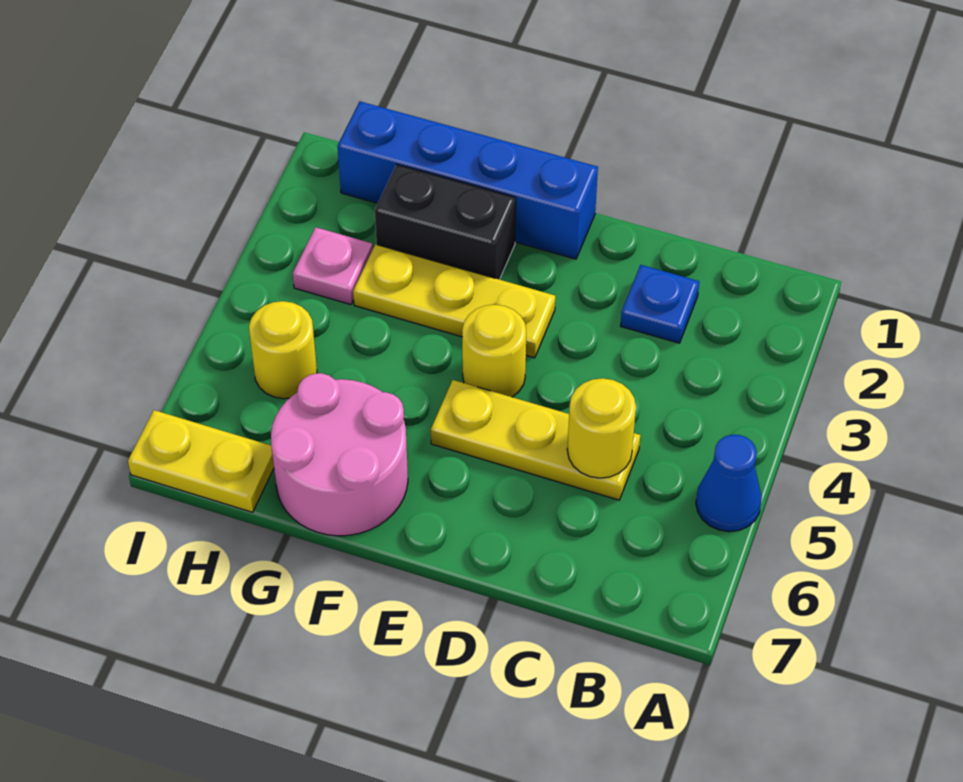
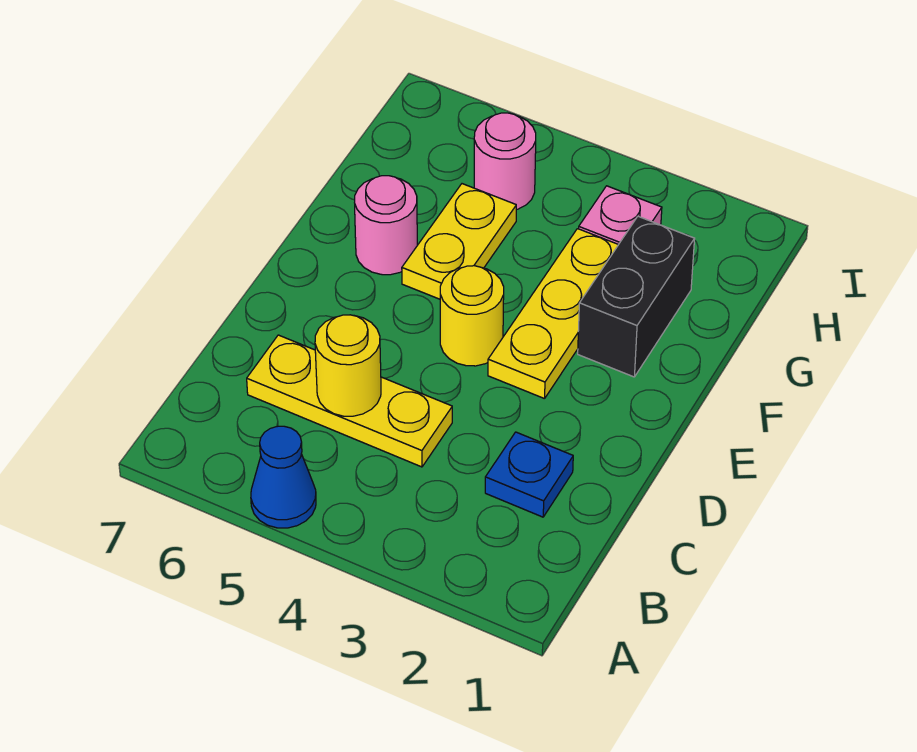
yellow 1x3 plate [431,380,640,500] -> yellow 1x3 plate turned to [247,335,452,467]
blue 1x4 brick [338,102,598,259] -> none
pink 2x2 round brick [271,373,408,536] -> pink 1x1 round brick [355,176,417,275]
yellow 1x1 round brick [249,301,317,399] -> pink 1x1 round brick [474,113,536,210]
yellow 1x2 plate [128,410,274,512] -> yellow 1x2 plate moved to [402,184,516,299]

